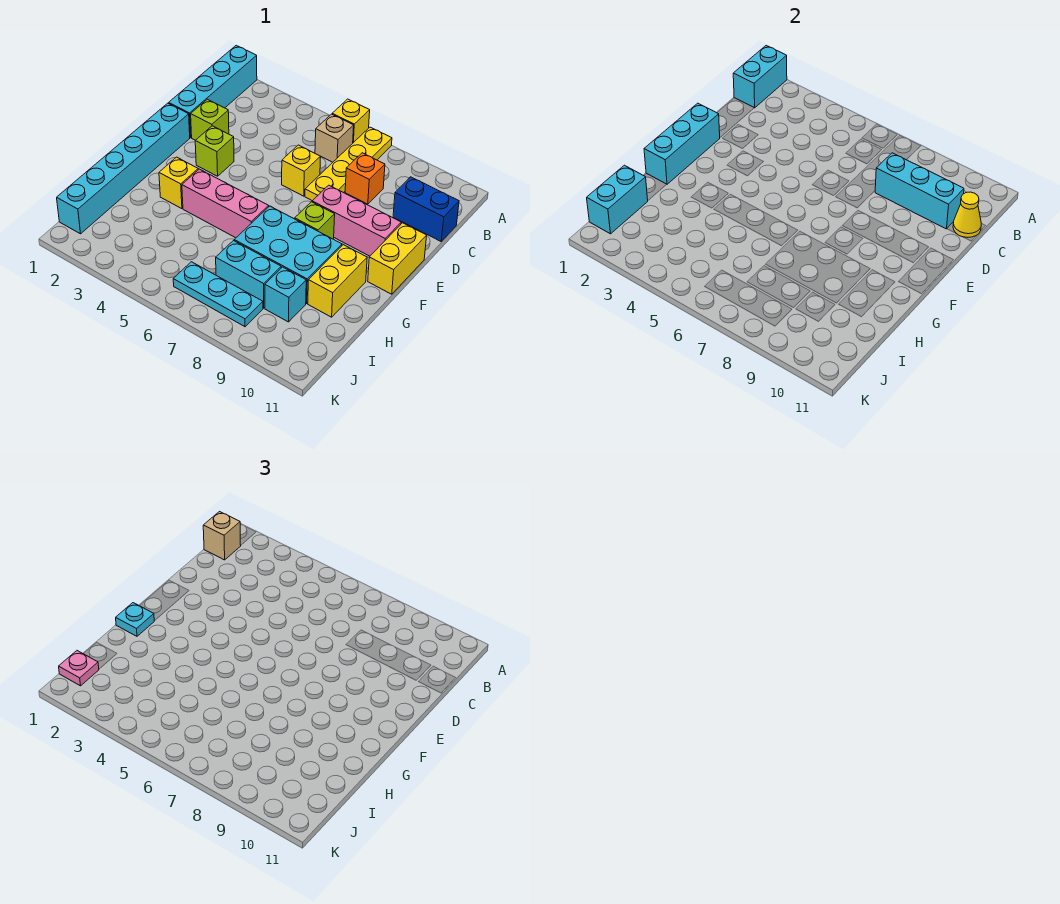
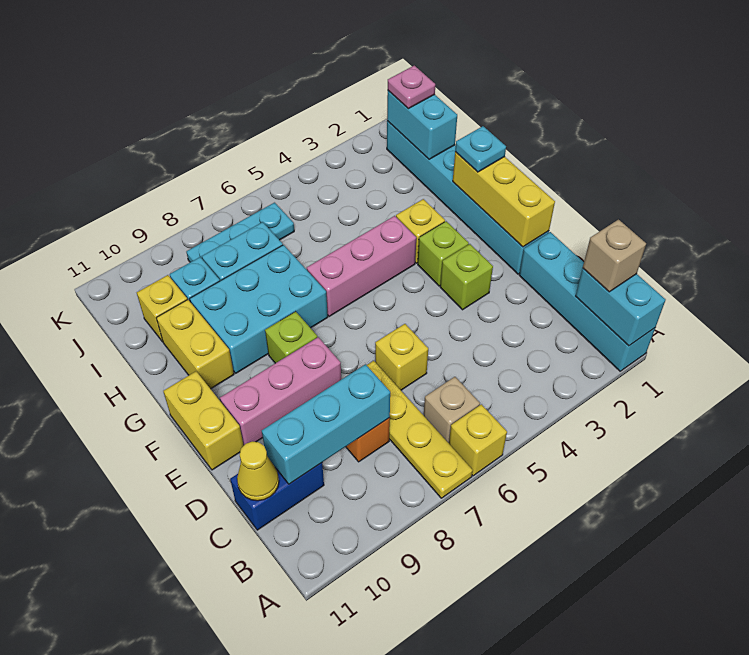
lime 1x1 brick [191,99,229,140] -> lime 1x1 brick moved to [418,221,469,286]
cyan 1x3 brick [644,103,720,184] -> yellow 1x3 brick [453,152,555,247]
none -> yellow 1x1 brick [137,275,187,342]

